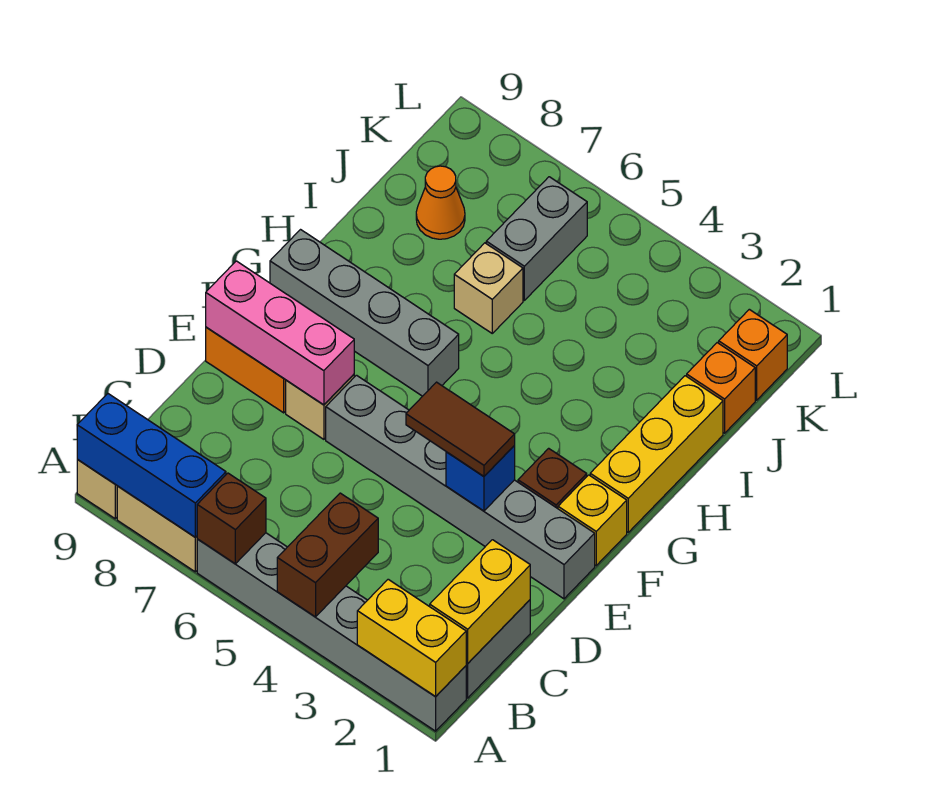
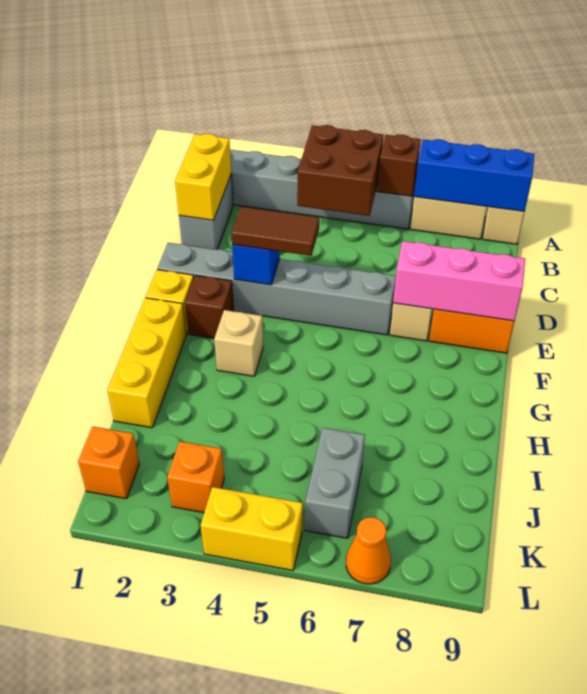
yellow 1x2 brick [357,579,466,697] -> yellow 1x2 brick moved to [201,487,303,570]
brown 1x2 brick [277,493,378,617] -> brown 2x2 brick [297,125,383,216]
grey 1x4 brick [270,230,459,396] -> none
tan 1x1 brick [454,243,523,333] -> tan 1x1 brick moved to [214,310,263,376]
orange 1x1 brick [687,343,755,433] -> orange 1x1 brick moved to [167,441,224,513]
orange 1x1 cone [416,166,465,239] -> orange 1x1 cone moved to [346,517,391,584]

